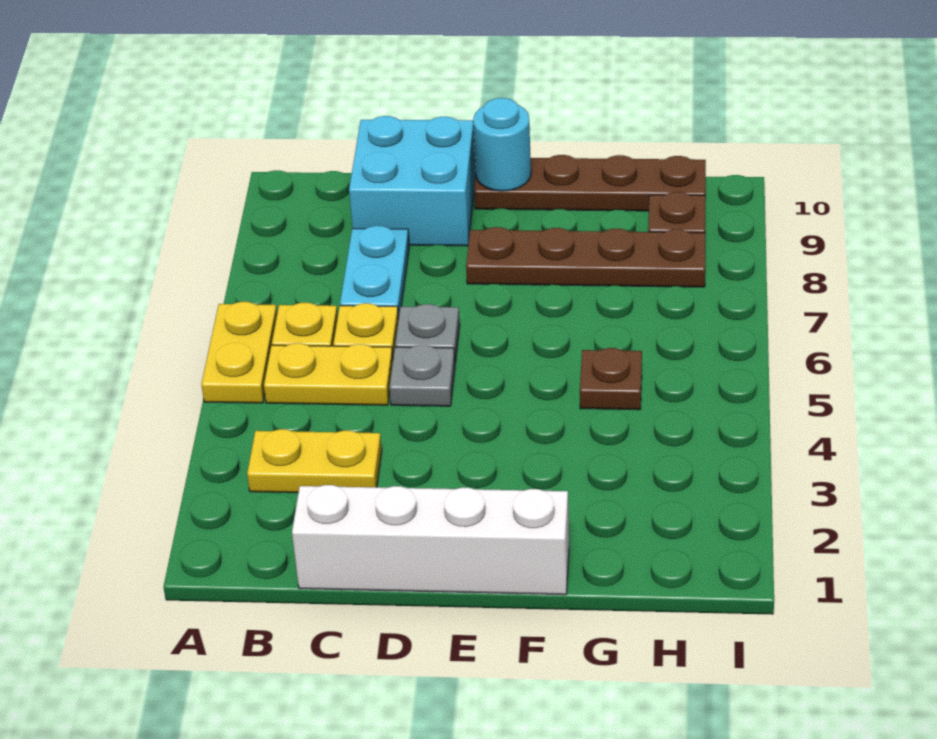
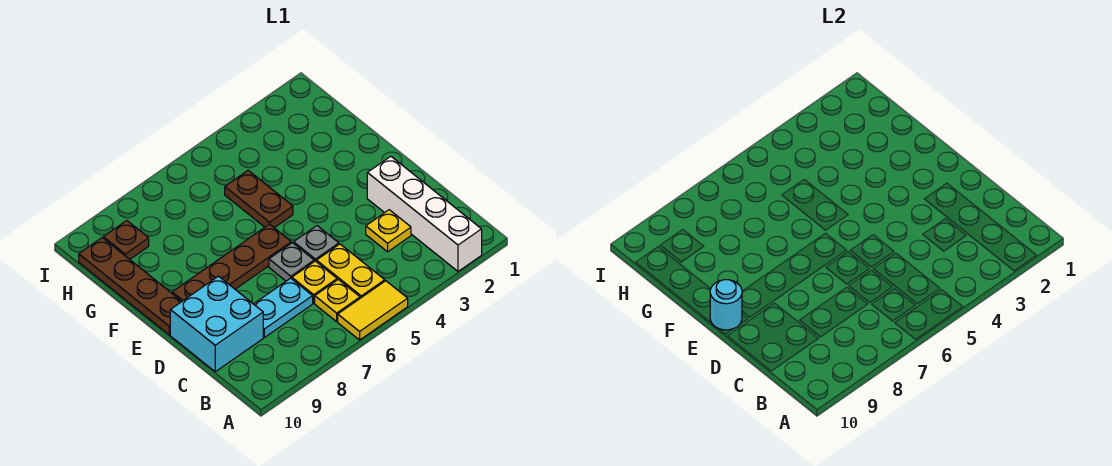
yellow 1x2 plate [201,302,277,403] -> yellow 1x2 tile [338,281,408,340]
yellow 1x2 plate [247,429,382,493] -> yellow 1x1 plate [366,210,411,252]
white 1x4 brick [292,485,569,595] -> white 1x4 brick moved to [367,156,482,271]
brown 1x4 plate [466,227,705,287] -> brown 1x4 plate turned to [172,224,291,301]
brown 1x1 plate [580,348,642,410] -> brown 1x2 plate [225,170,293,228]

